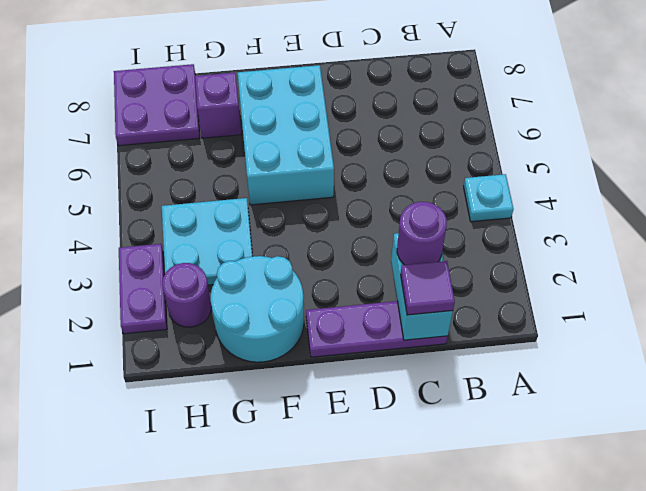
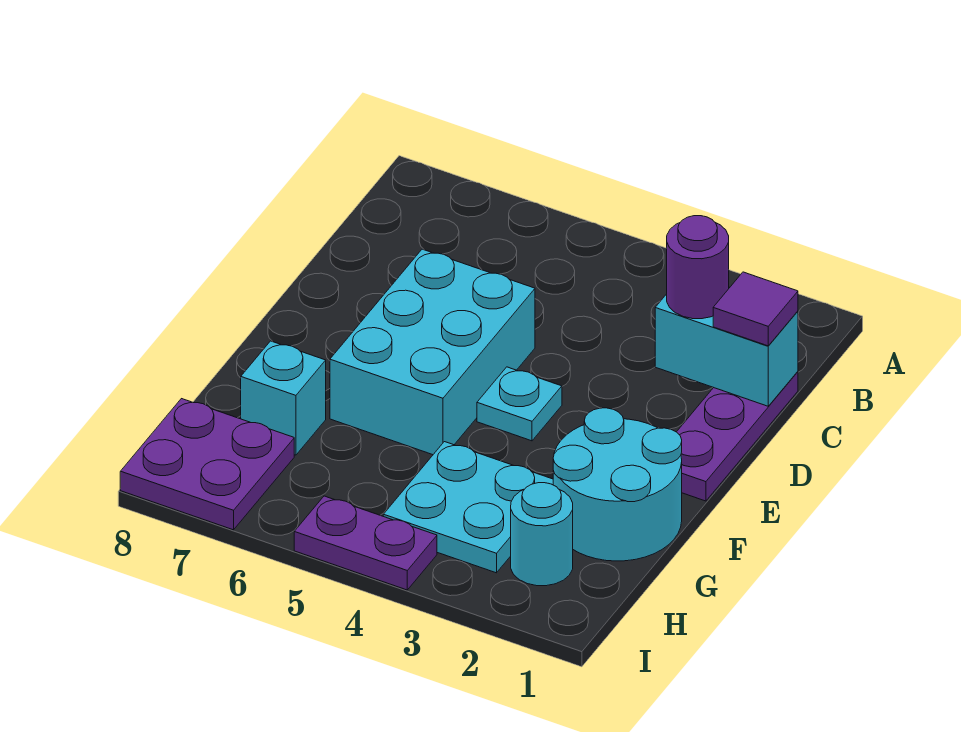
cyan 1x1 plate [464,174,513,222] -> cyan 1x1 plate moved to [477,367,562,441]
cyan 2x3 brick [238,65,334,205] -> cyan 2x3 brick turned to [330,249,535,455]
purple 1x1 brick [195,73,241,138] -> cyan 1x1 brick [241,341,326,455]
purple 1x1 round brick [162,263,211,327] -> cyan 1x1 round brick [511,483,573,586]
purple 1x2 plate [119,244,167,334] -> purple 1x2 plate moved to [294,496,437,590]

